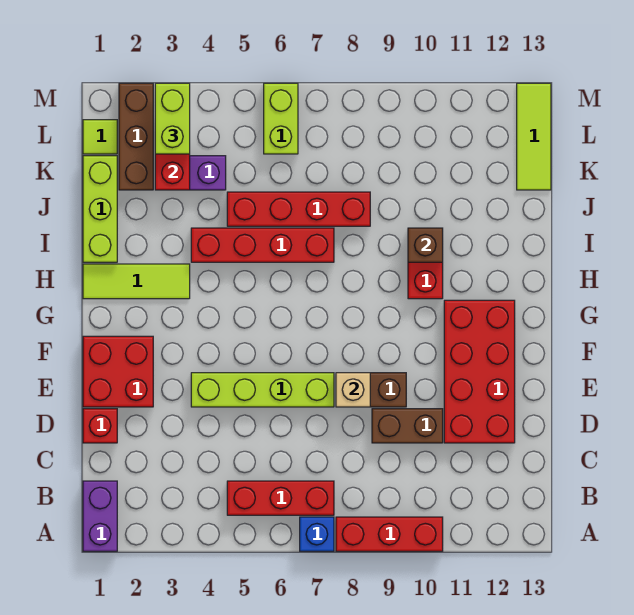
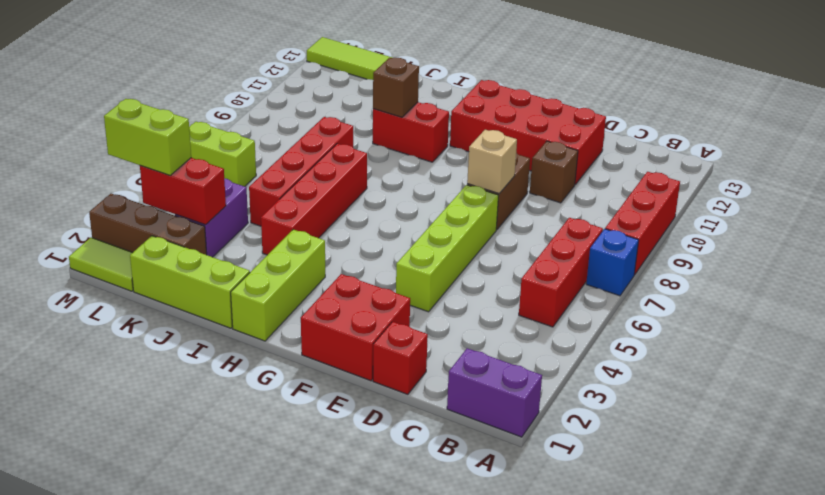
brown 1x2 brick [372,409,443,443] -> brown 1x1 brick [530,141,578,203]
lime 1x3 tile [83,264,190,299] -> lime 1x3 brick [231,230,325,341]
lime 1x1 tile [83,120,117,154] -> lime 1x2 tile [69,238,133,291]

